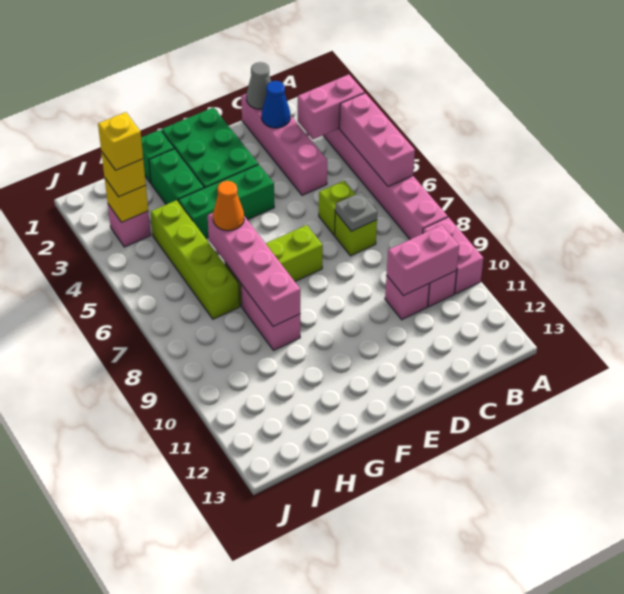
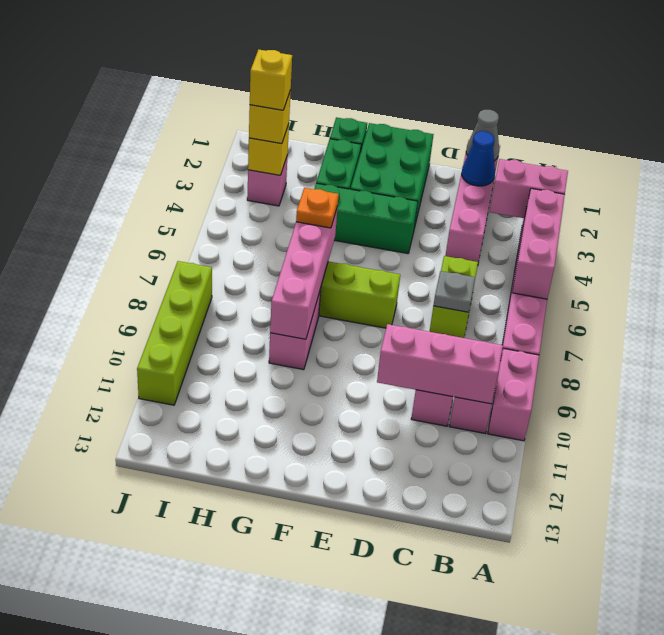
pink 1x2 brick [387,225,459,296] -> pink 1x3 brick [377,324,503,404]
orange 1x1 cone [213,181,244,231] -> orange 1x1 plate [296,188,339,228]
lime 1x4 brick [151,200,240,319] -> lime 1x4 brick moved to [137,261,212,405]

